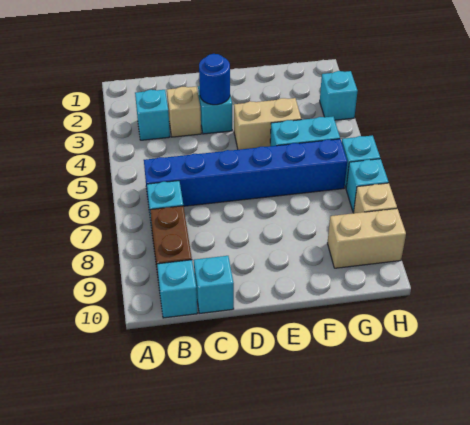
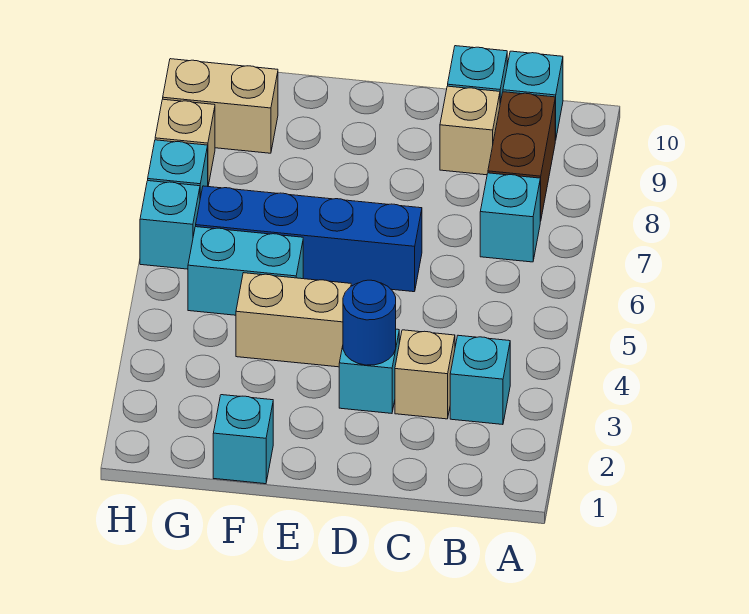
blue 1x6 brick [144,139,347,206] -> blue 1x4 brick [196,186,422,292]
none -> tan 1x1 brick [440,86,500,175]
cyan 1x1 brick [320,71,358,120] -> cyan 1x1 brick moved to [213,395,273,484]

